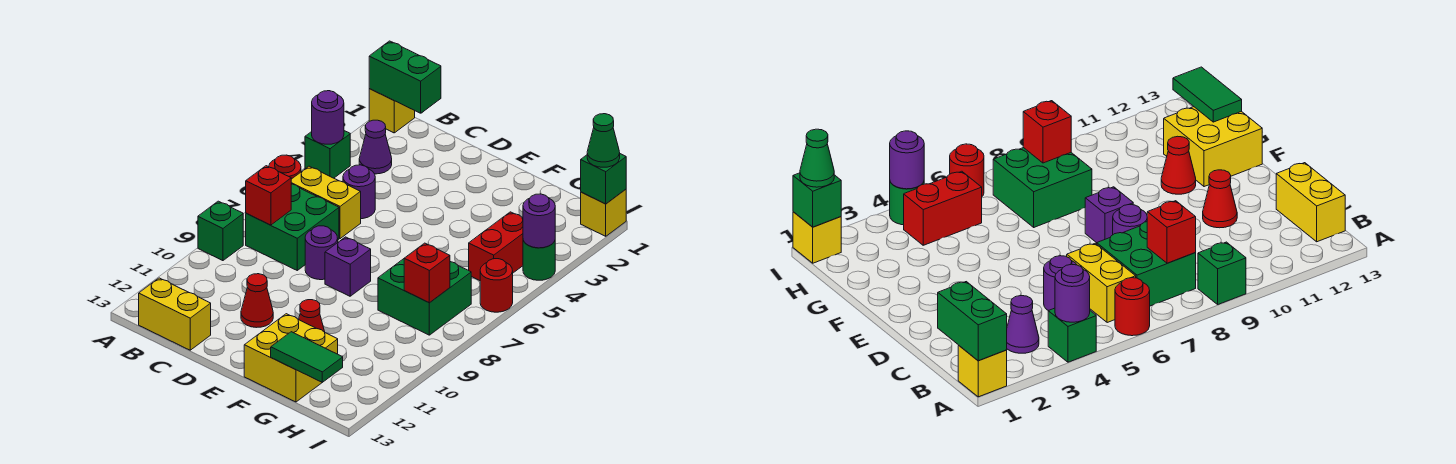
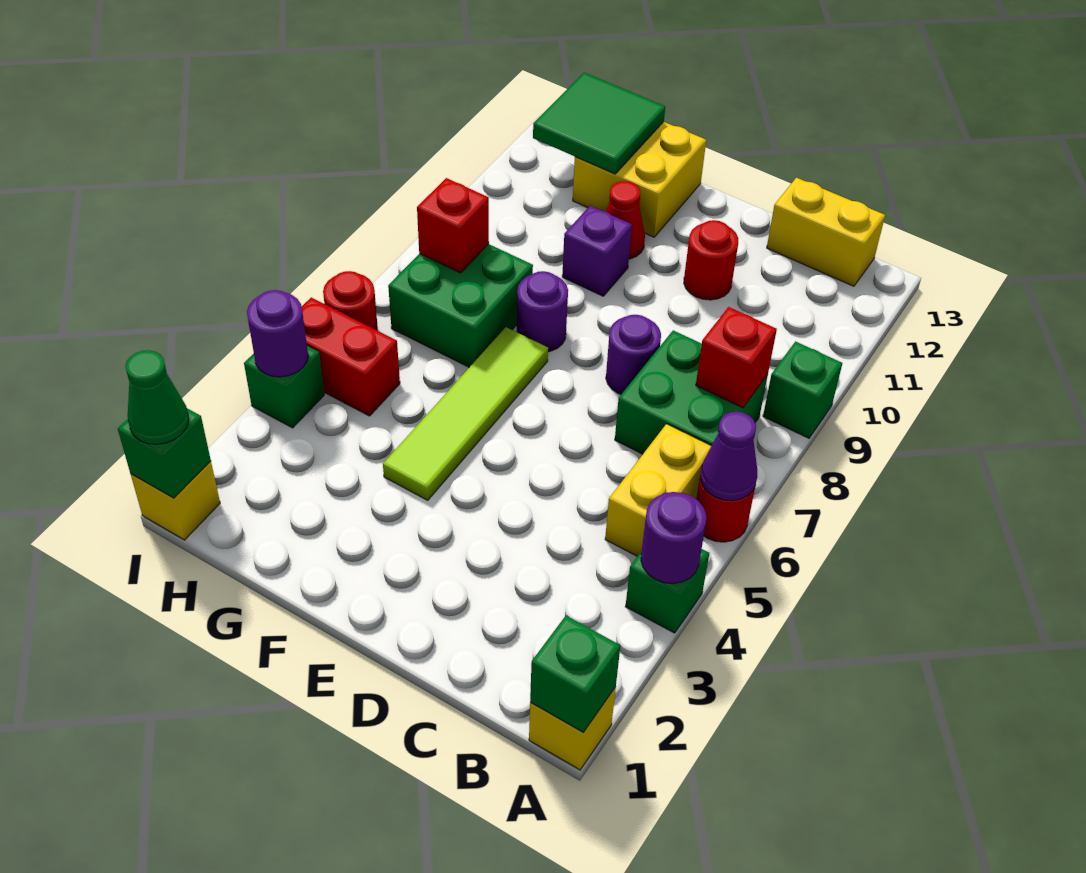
green 1x2 brick [369,41,441,113] -> green 1x1 brick [530,616,620,732]
purple 1x1 cone [359,120,392,174] -> purple 1x1 cone moved to [700,412,757,501]
yellow 1x2 brick [291,166,361,239] -> yellow 1x2 brick turned to [605,424,711,556]
purple 1x1 round brick [343,165,375,219] -> purple 1x1 round brick moved to [517,271,568,352]
red 1x1 cone [241,274,273,328] -> red 1x1 round brick [684,220,738,300]
purple 1x1 brick [325,237,371,296] -> purple 1x1 brick moved to [562,206,632,296]
none -> lime 1x4 tile [383,327,548,500]
green 1x2 tile [271,332,343,382] -> green 2x2 tile [533,73,665,174]
red 1x2 brick [469,212,523,281] -> red 1x2 brick turned to [302,298,400,416]
green 1x1 round brick [523,241,555,280] -> green 1x1 brick [244,346,324,428]

